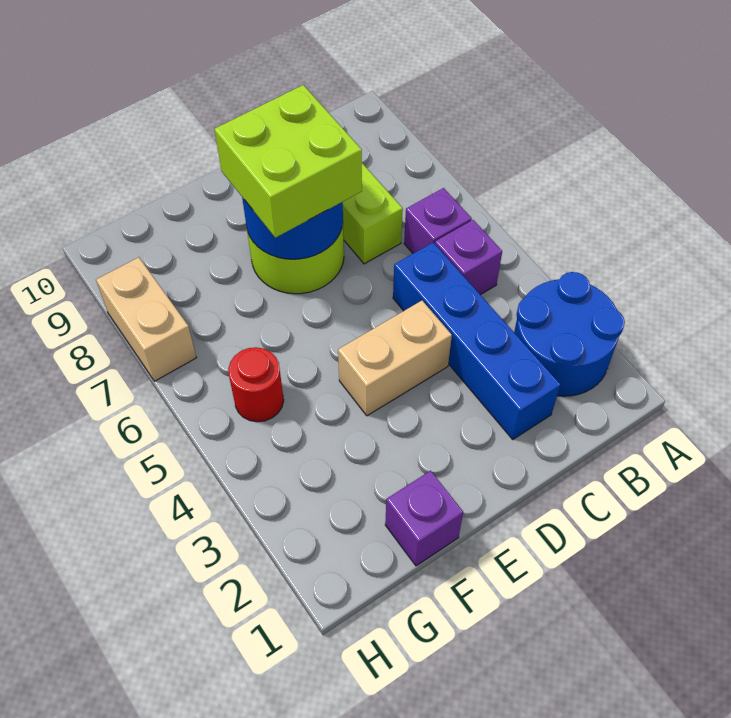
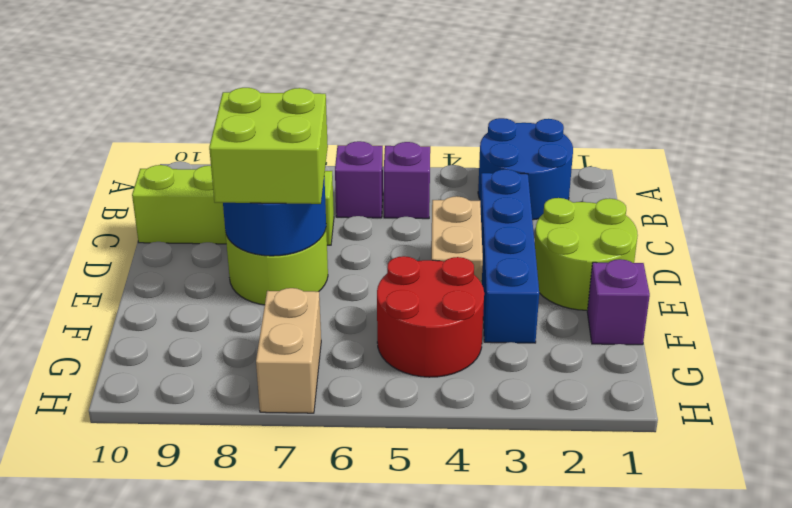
blue 1x4 brick [393,243,560,440] -> blue 1x4 brick turned to [480,169,539,343]
none -> lime 2x2 round brick [535,198,638,310]
red 1x1 round brick [228,347,284,422] -> red 2x2 round brick [377,256,484,377]
tan 1x2 brick [96,257,196,381] -> tan 1x2 brick turned to [256,288,321,413]

